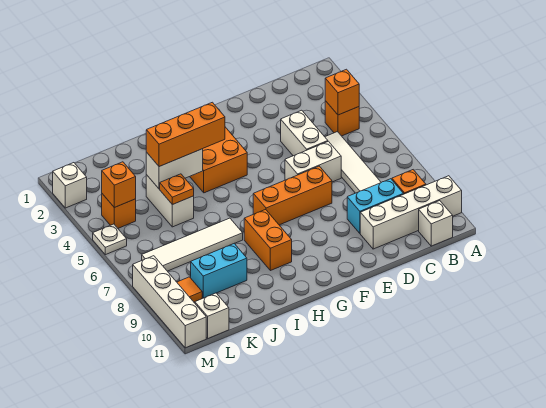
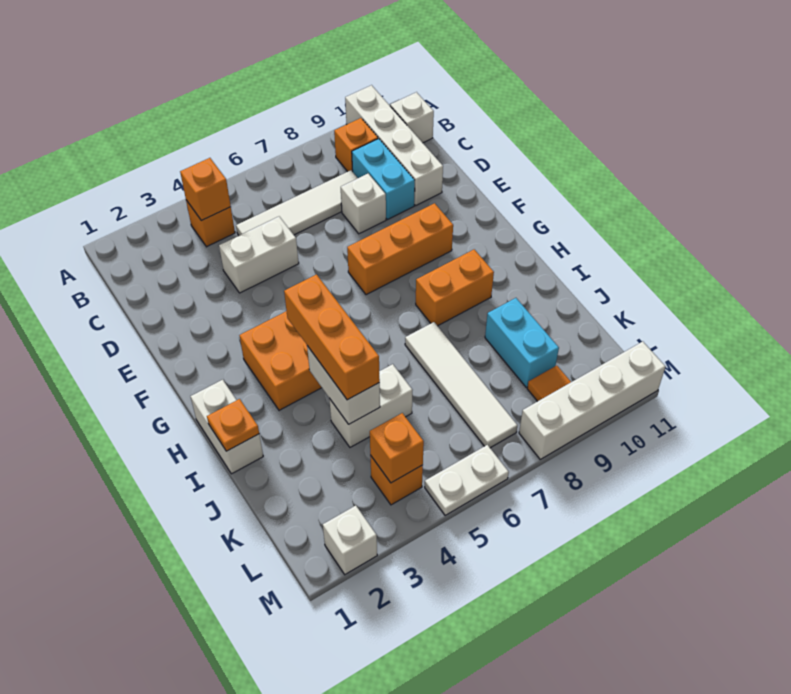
white 1x2 brick [285,141,341,182] -> white 1x2 brick moved to [190,380,263,474]
orange 1x3 brick [253,166,332,225] -> orange 1x3 brick turned to [347,203,453,295]
orange 1x1 plate [160,174,194,205] -> orange 1x1 plate moved to [207,399,259,451]
white 1x1 brick [195,293,229,338] -> white 1x1 brick moved to [341,174,386,234]
white 1x1 plate [93,224,127,255] -> white 1x2 plate [425,445,509,515]

